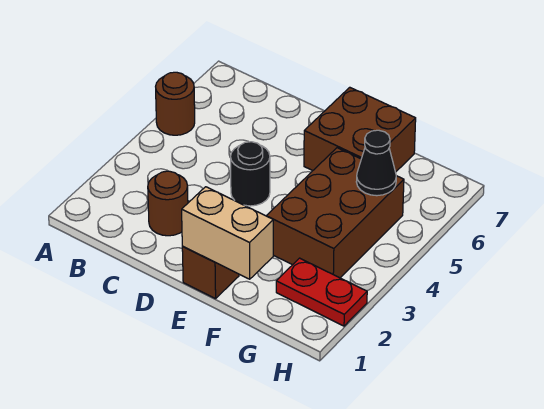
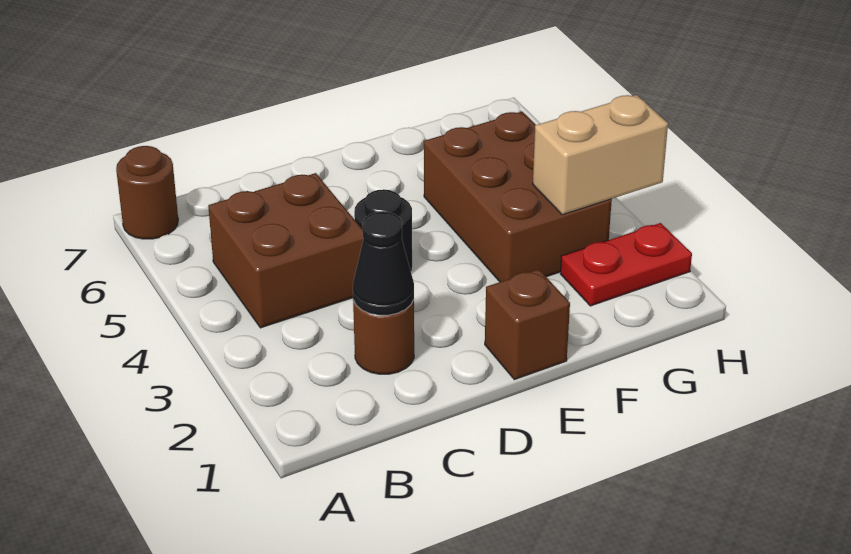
brown 1x1 round brick [156,72,195,135] -> brown 1x1 round brick moved to [116,146,178,239]
tan 1x2 brick [182,187,273,279] -> tan 1x2 brick moved to [533,95,668,215]
brown 2x2 brick [304,87,416,172] -> brown 2x2 brick moved to [208,173,364,328]
black 1x1 cone [356,130,396,196] -> black 1x1 cone moved to [353,212,414,315]

